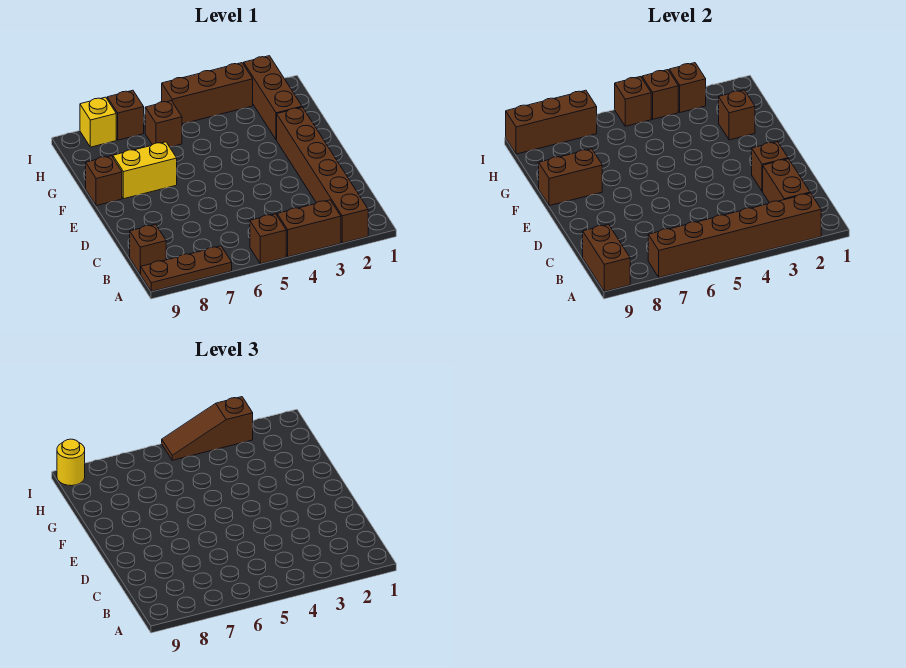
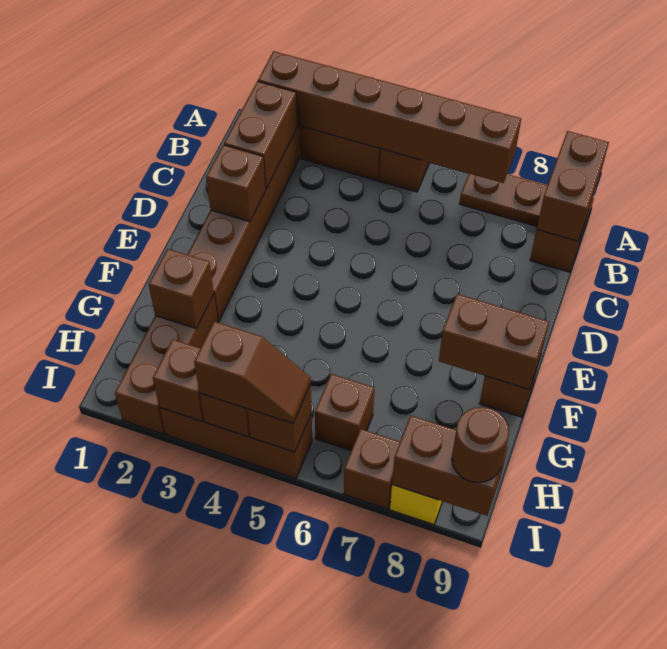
yellow 1x2 brick [113,142,177,199] -> none
brown 1x3 slope [162,397,253,460] -> brown 1x2 slope [194,321,311,424]
brown 1x3 brick [506,90,597,154] -> brown 1x2 brick [392,416,508,516]
yellow 1x1 round brick [57,439,85,486] -> brown 1x1 round brick [452,407,509,483]

